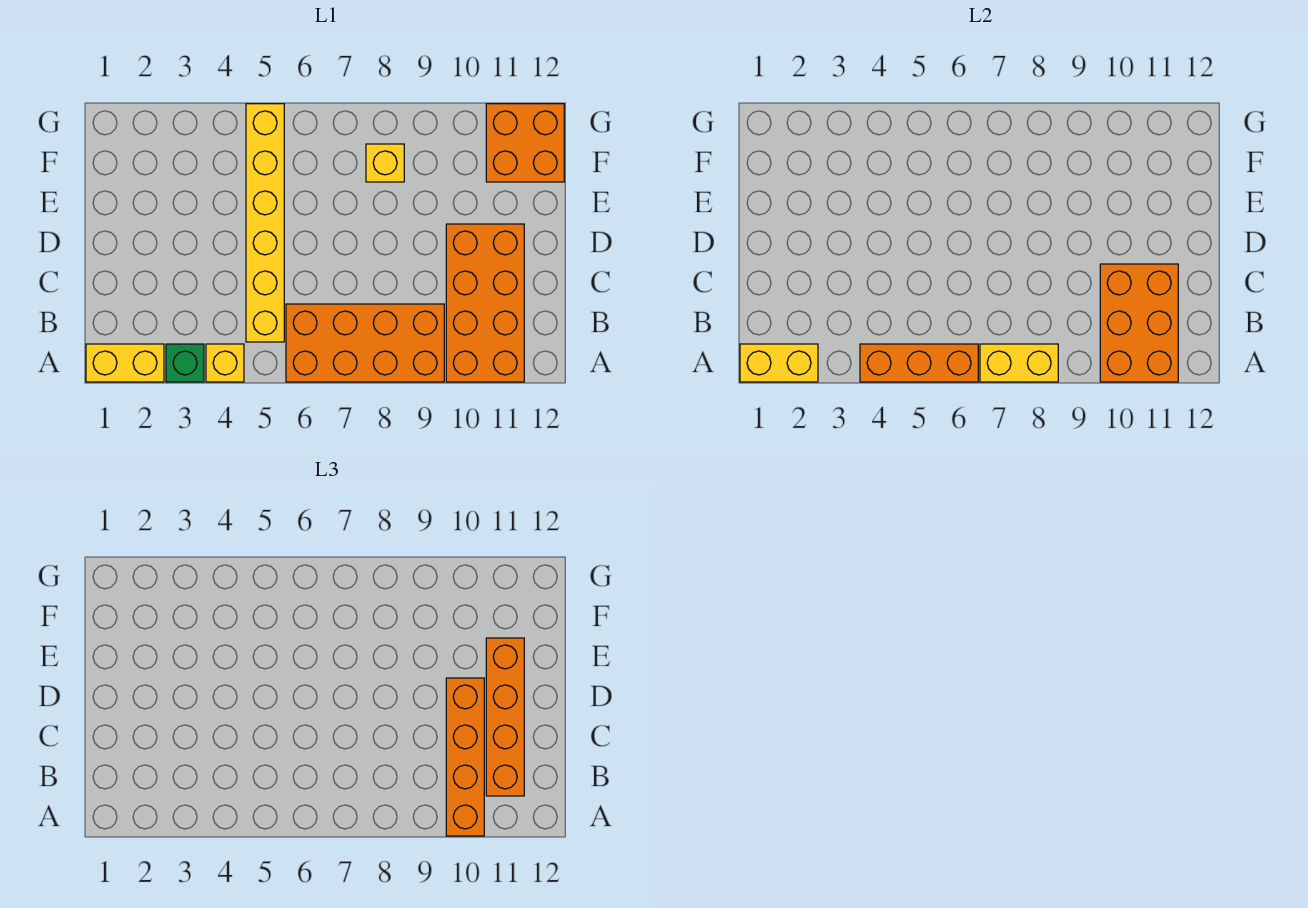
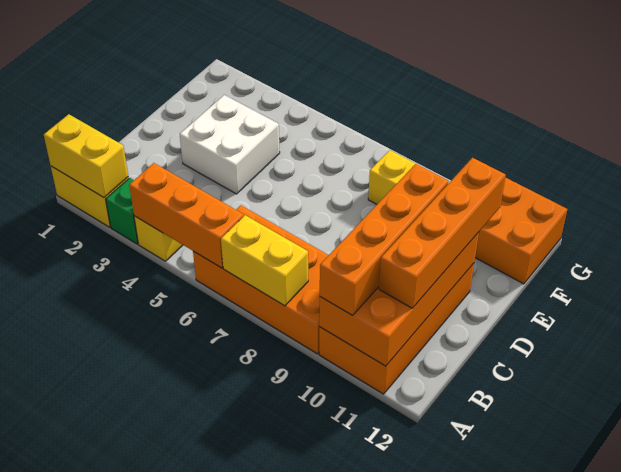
orange 2x3 brick [1100,264,1178,382] -> orange 2x4 brick [319,232,479,366]
yellow 1x6 brick [246,104,284,342] -> none
none -> white 2x2 brick [180,95,280,194]

